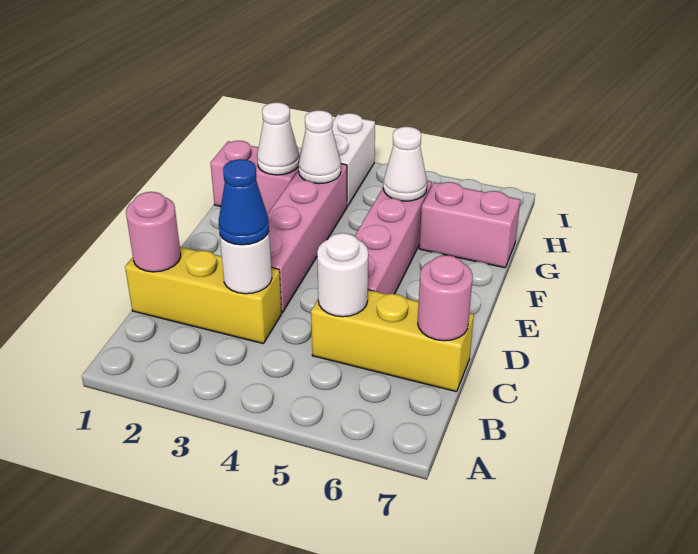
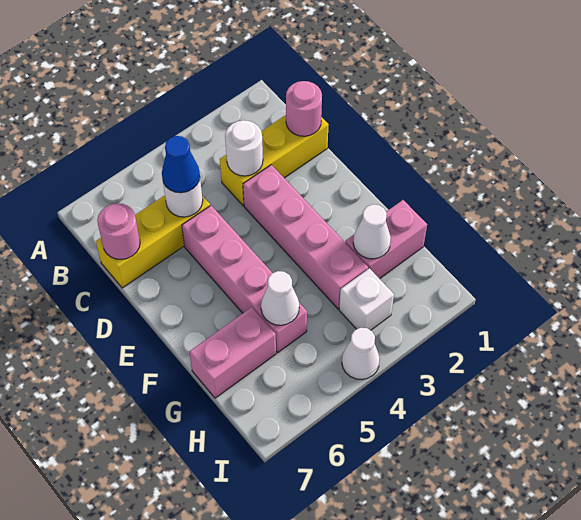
blue 1x1 cone [219,159,269,245] -> blue 1x1 cone moved to [162,136,200,193]
white 1x1 cone [298,110,341,184] -> white 1x1 cone moved to [342,328,380,380]
white 1x2 brick [332,113,375,206] -> white 1x1 brick [339,268,394,330]

